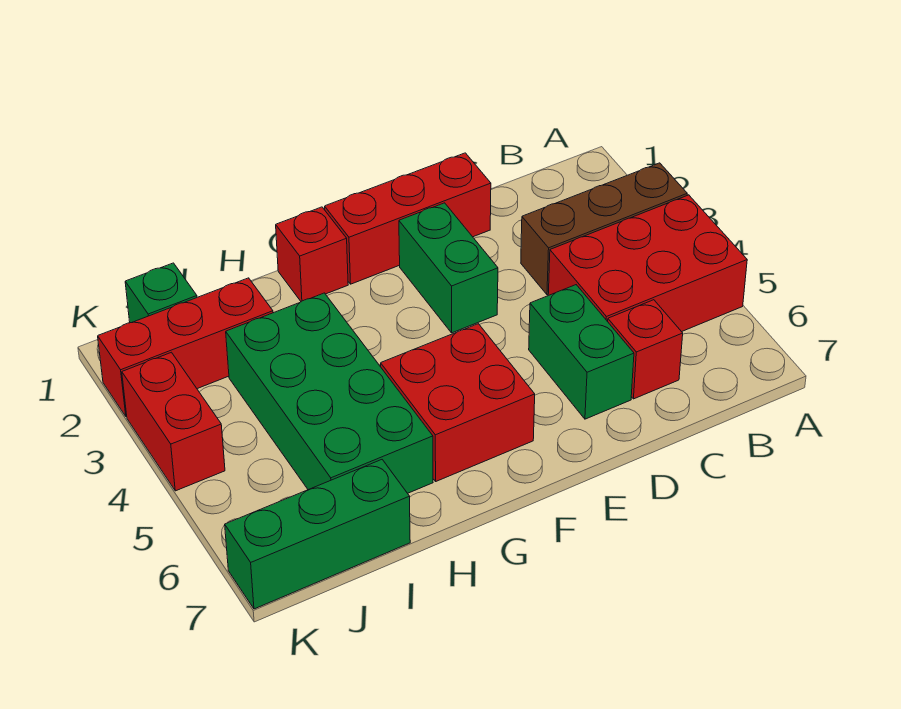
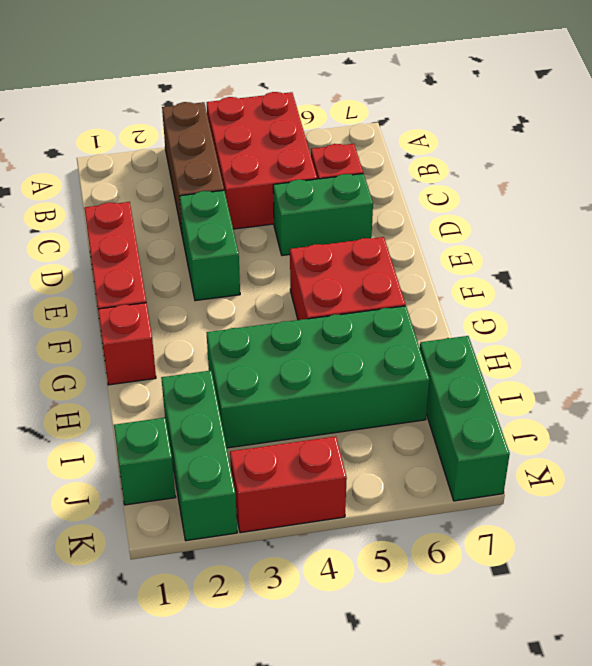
green 1x2 brick [399,203,498,333] -> green 1x2 brick turned to [180,190,240,301]
red 1x3 brick [98,278,273,417] -> green 1x3 brick [161,371,237,541]

